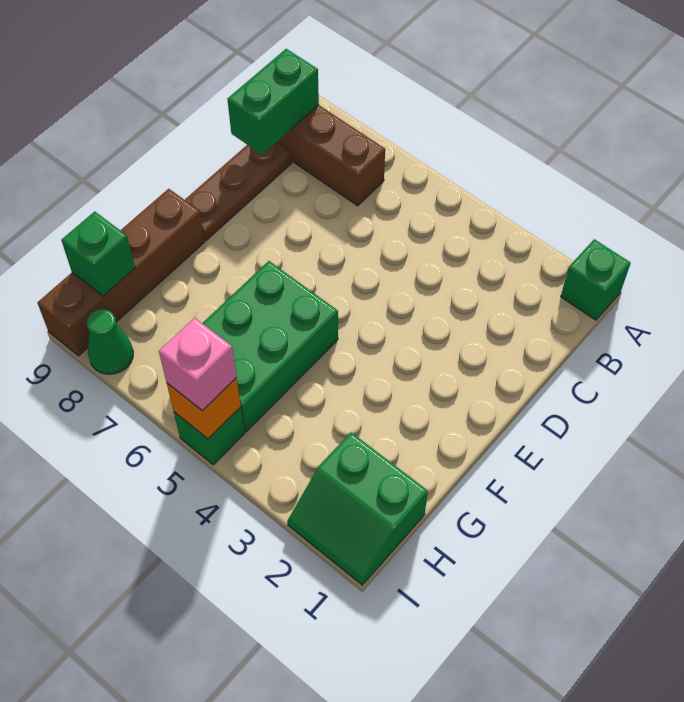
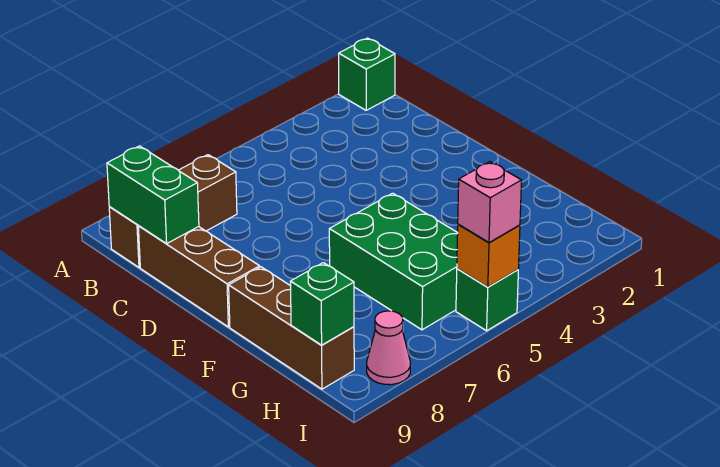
brown 1x3 plate [185,143,292,241] -> brown 1x3 brick [138,226,260,327]
brown 1x4 brick [37,189,205,356] -> brown 1x3 brick [229,267,354,389]
green 2x2 slope [287,433,428,585] -> none
green 1x1 cone [87,309,133,374] -> pink 1x1 cone [367,311,410,385]

